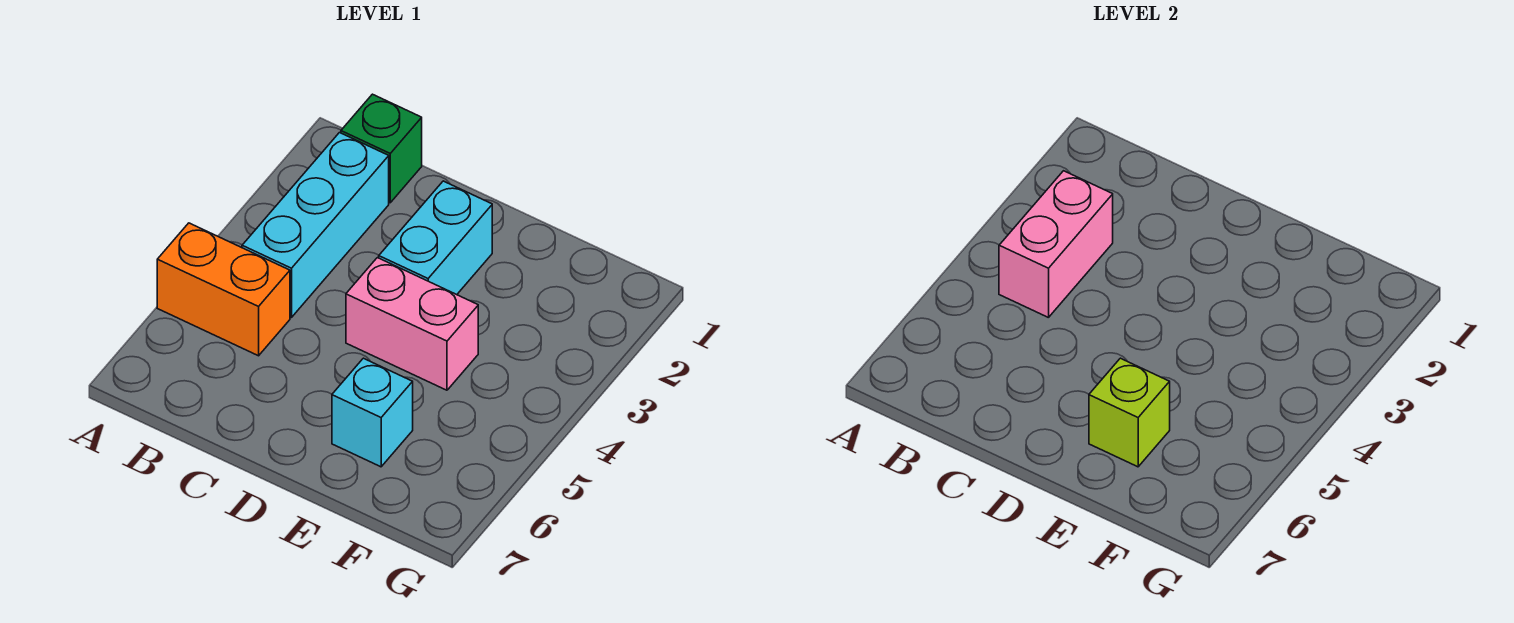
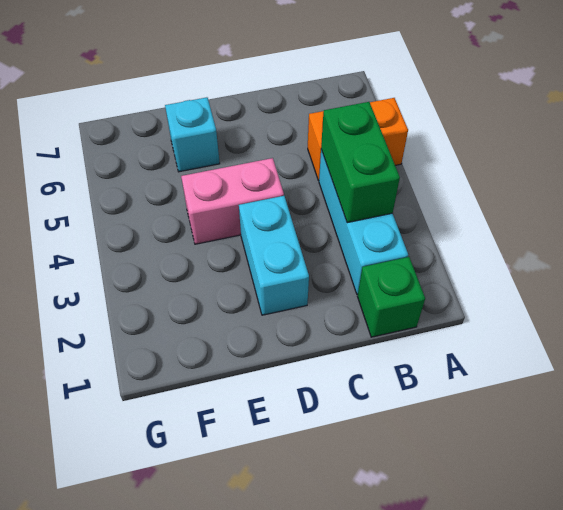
pink 1x2 brick [999,171,1113,318] -> green 1x2 brick [321,102,400,223]
lime 1x1 brick [1089,358,1170,467] -> none

